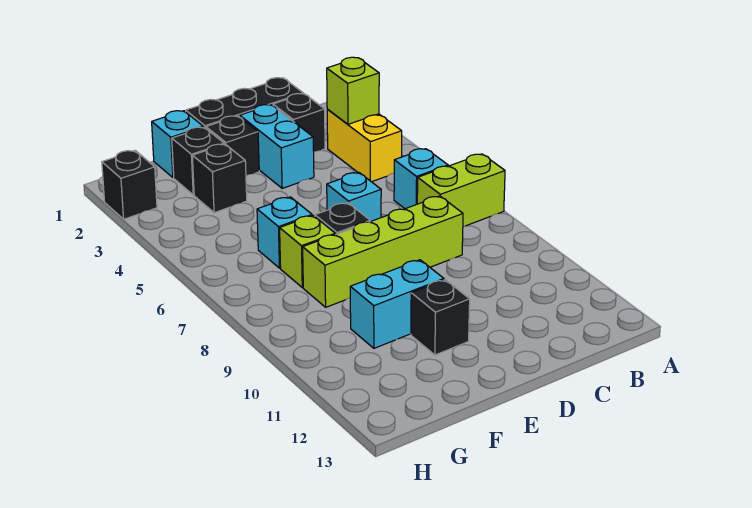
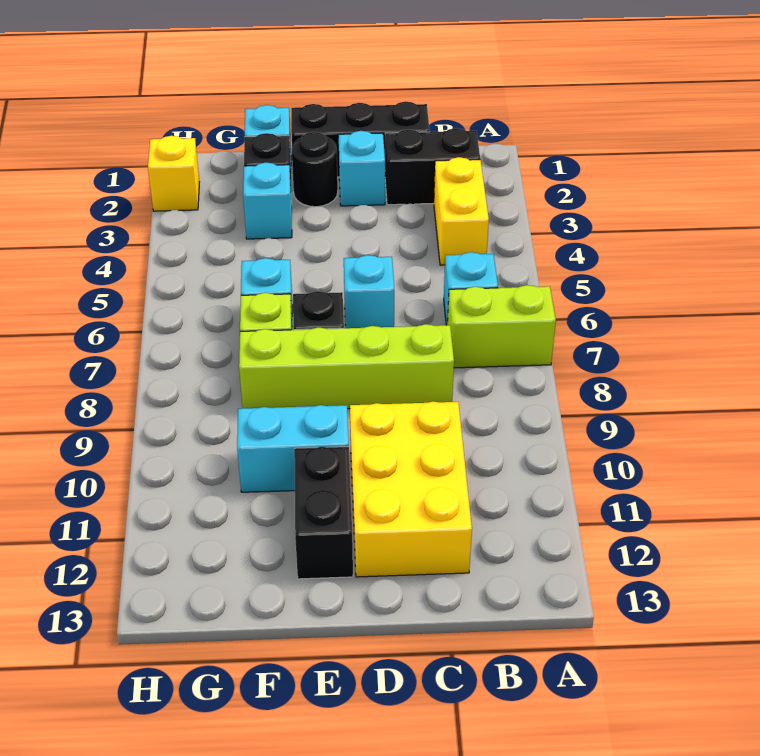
lime 1x1 brick [327,57,379,124] -> none
black 1x1 brick [273,94,325,151] -> black 1x2 brick [385,128,480,205]
none -> yellow 2x3 brick [350,402,472,577]
cyan 1x2 brick [240,105,314,188] -> cyan 1x1 brick [338,131,385,206]
black 1x1 brick [206,116,259,175] -> black 1x1 round brick [292,132,338,207]
black 1x1 brick [411,280,470,355] -> black 1x2 brick [294,446,353,579]
black 1x1 brick [192,144,247,213] -> cyan 1x1 brick [243,163,292,239]
black 1x1 brick [102,151,157,219] -> yellow 1x1 brick [148,136,199,211]

